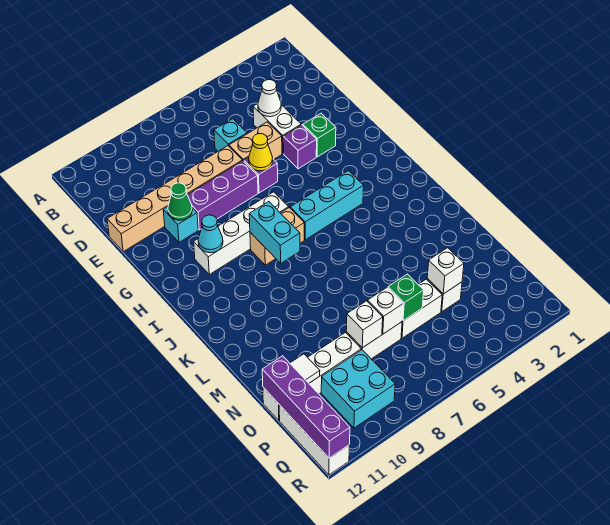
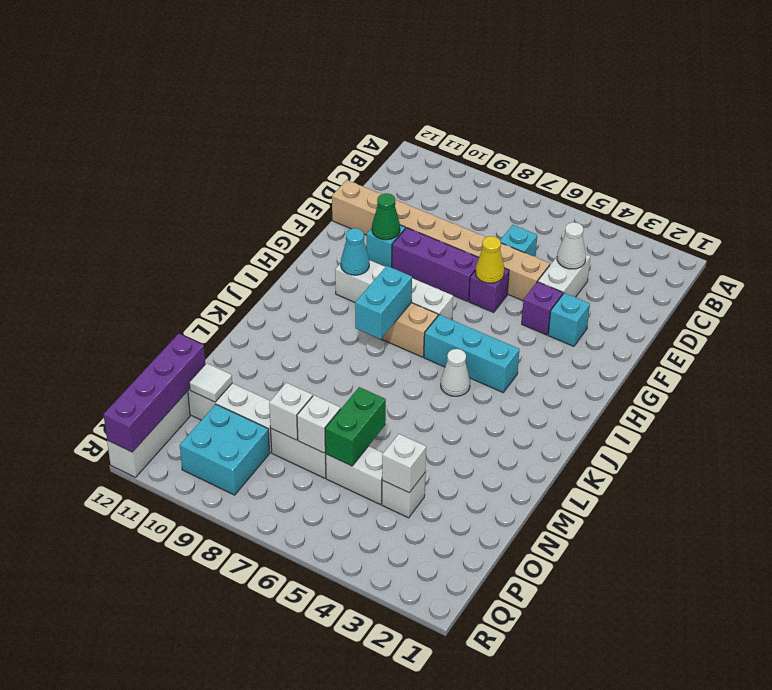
green 1x1 brick [303,113,336,157] -> cyan 1x1 brick [548,293,590,346]
none -> white 1x1 cone [441,349,470,396]
green 1x1 brick [388,274,424,321] -> green 1x2 brick [325,387,386,466]

